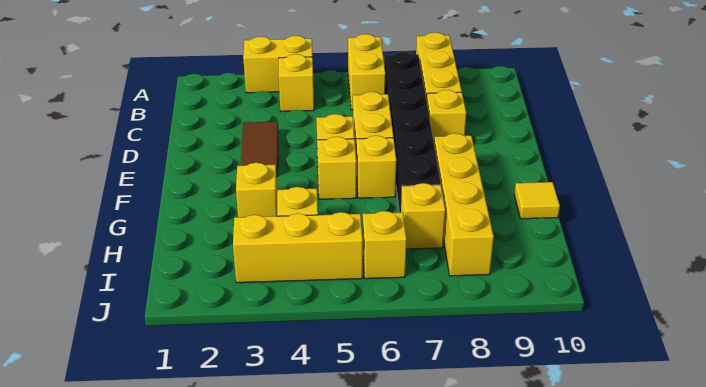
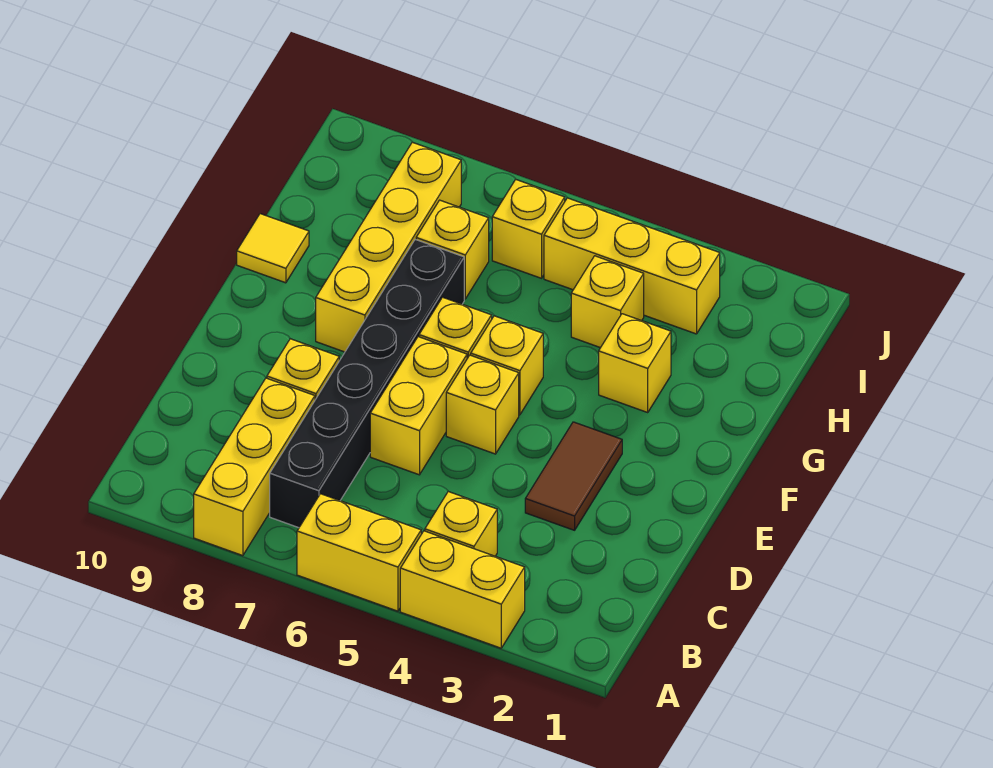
yellow 1x2 brick [348,34,385,110] -> yellow 1x2 brick turned to [297,494,421,611]

